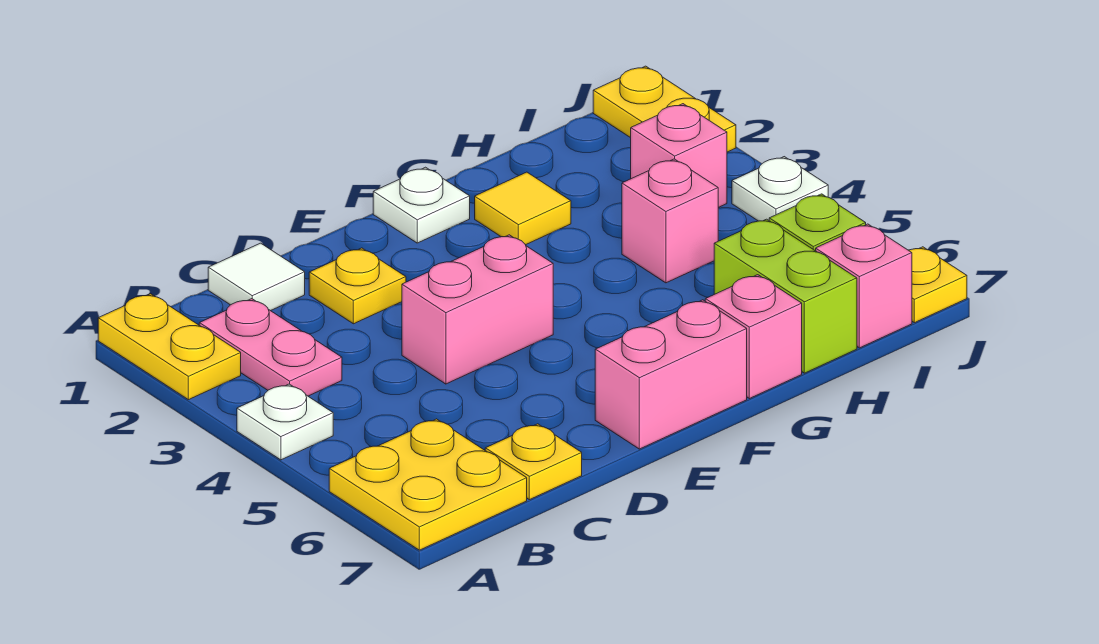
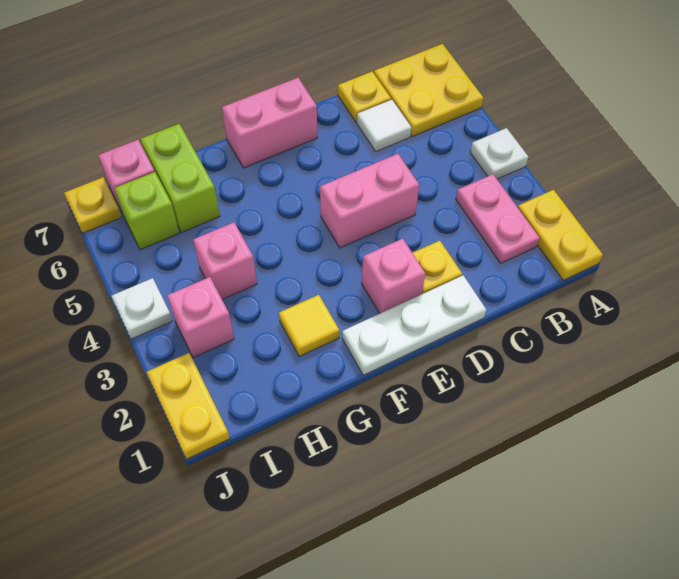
white 1x1 tile [208,243,305,311] -> white 1x1 tile moved to [357,100,411,152]
white 1x1 plate [373,167,470,243] -> white 1x3 plate [342,276,486,375]
pink 1x1 brick [705,275,802,399] -> pink 1x1 brick moved to [362,239,425,313]

